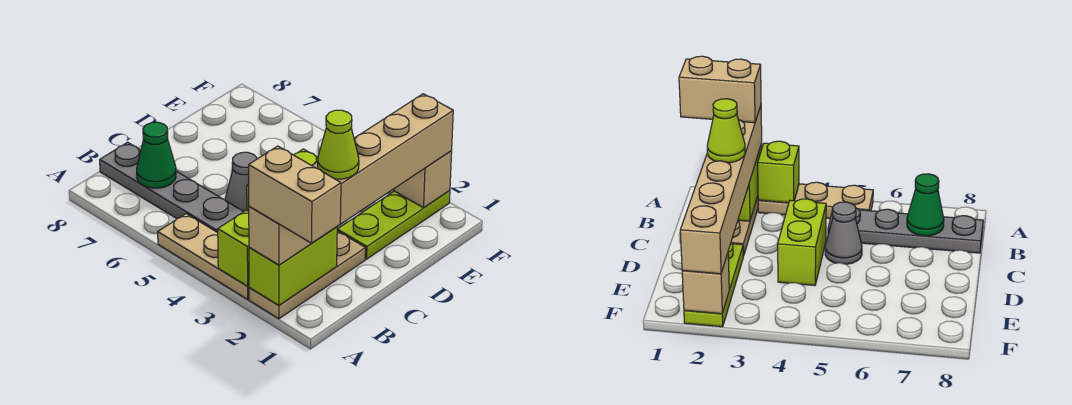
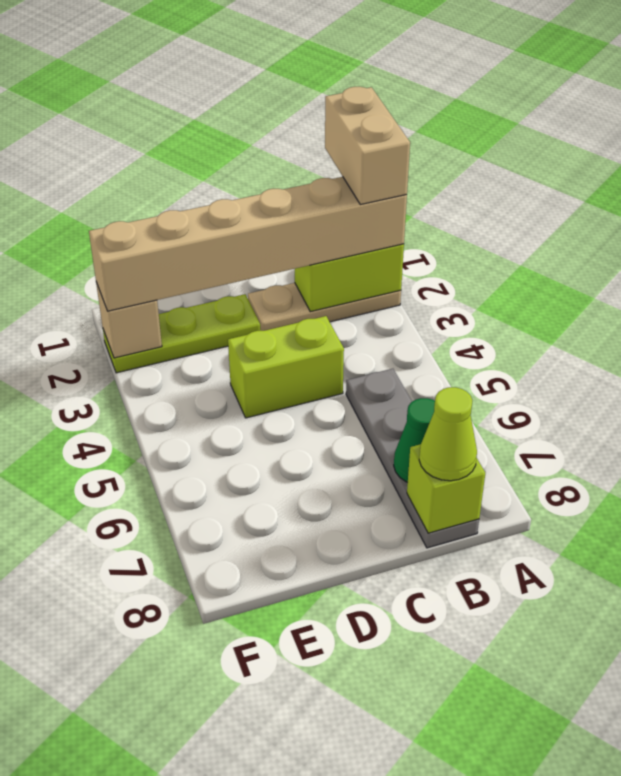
tan 1x3 plate [158,214,249,299] -> none
lime 1x1 brick [218,210,249,286] -> lime 1x1 brick moved to [407,444,485,533]
lime 1x1 cone [318,110,359,179] -> lime 1x1 cone moved to [419,387,477,481]
grey 1x1 cone [225,152,257,211] -> none

